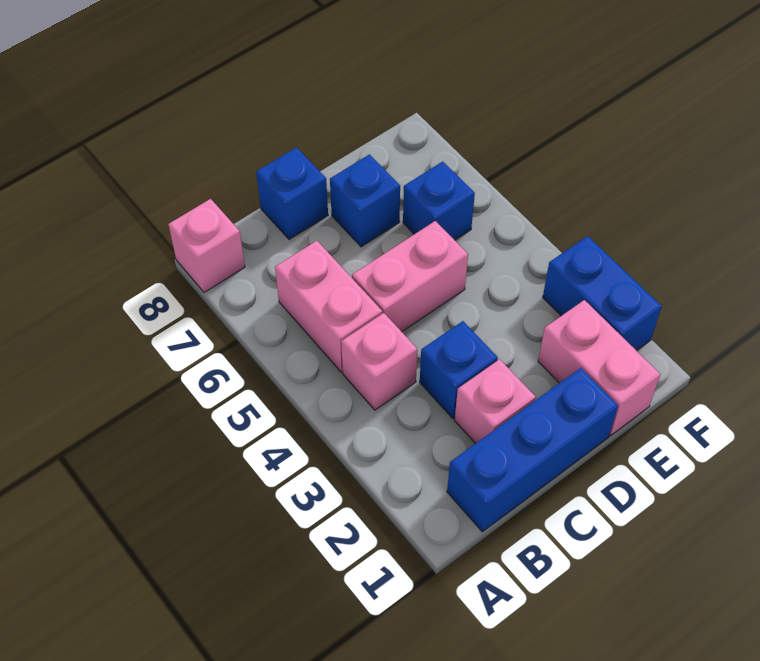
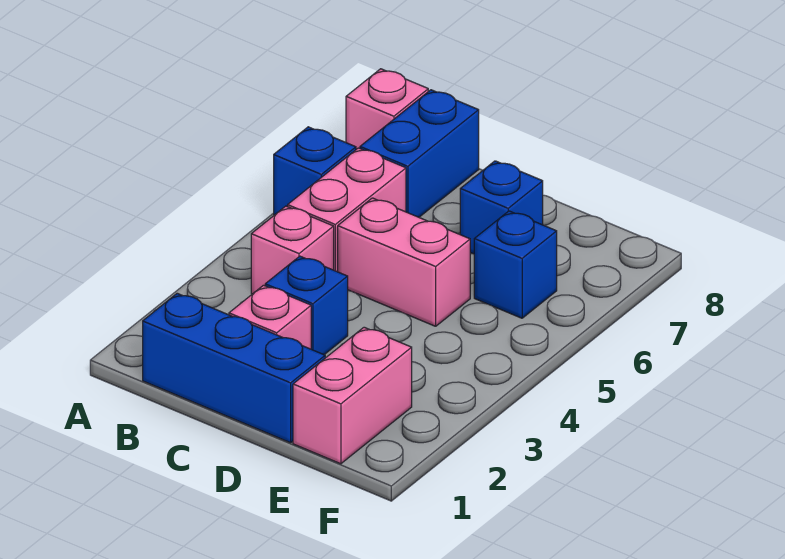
blue 1x1 brick [256,148,328,240] -> blue 1x1 brick moved to [274,127,356,215]
blue 1x2 brick [543,236,662,351] -> blue 1x2 brick moved to [360,90,479,217]

